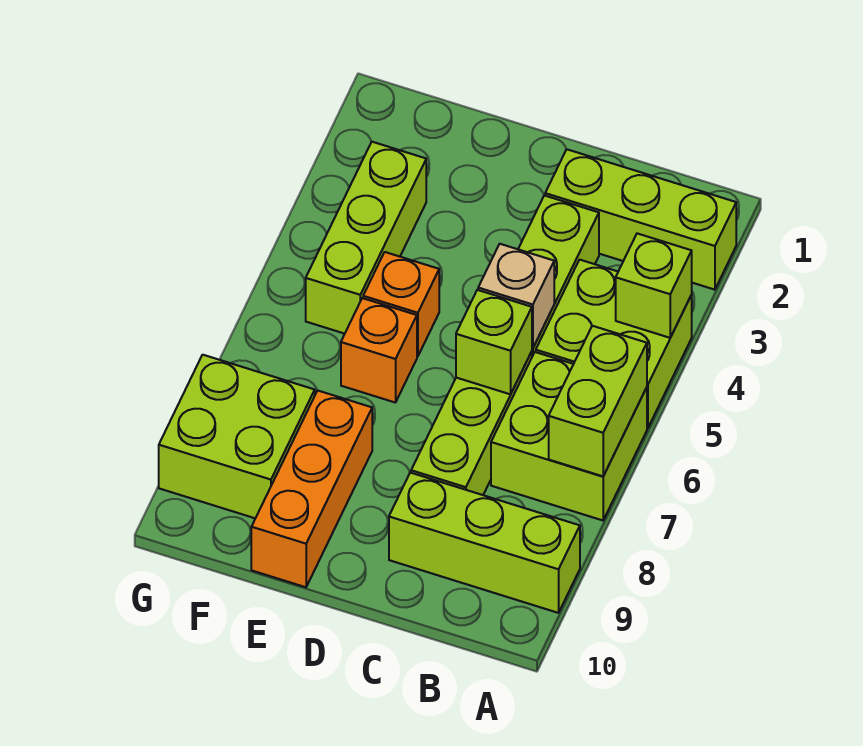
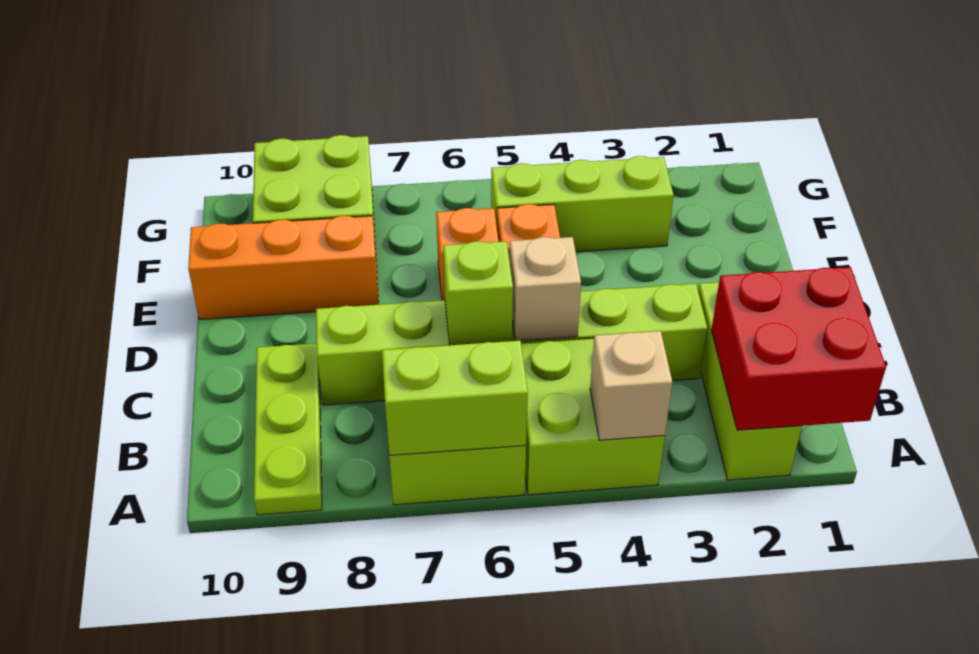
none -> red 2x2 brick [711,267,886,430]
lime 1x1 brick [616,233,692,338] -> tan 1x1 brick [590,331,672,440]
lime 1x3 brick [389,473,580,613] -> lime 1x3 plate [254,343,322,515]

